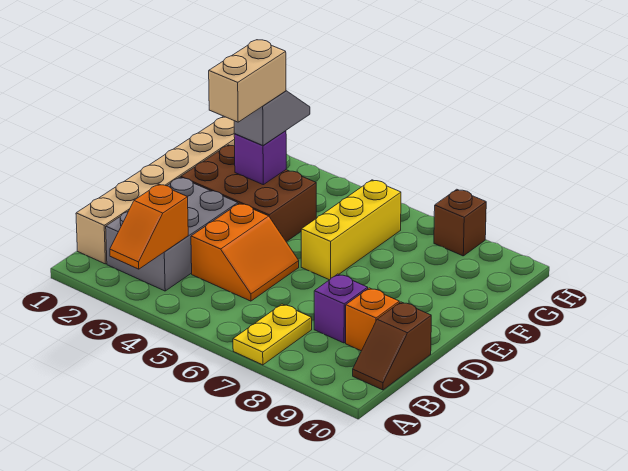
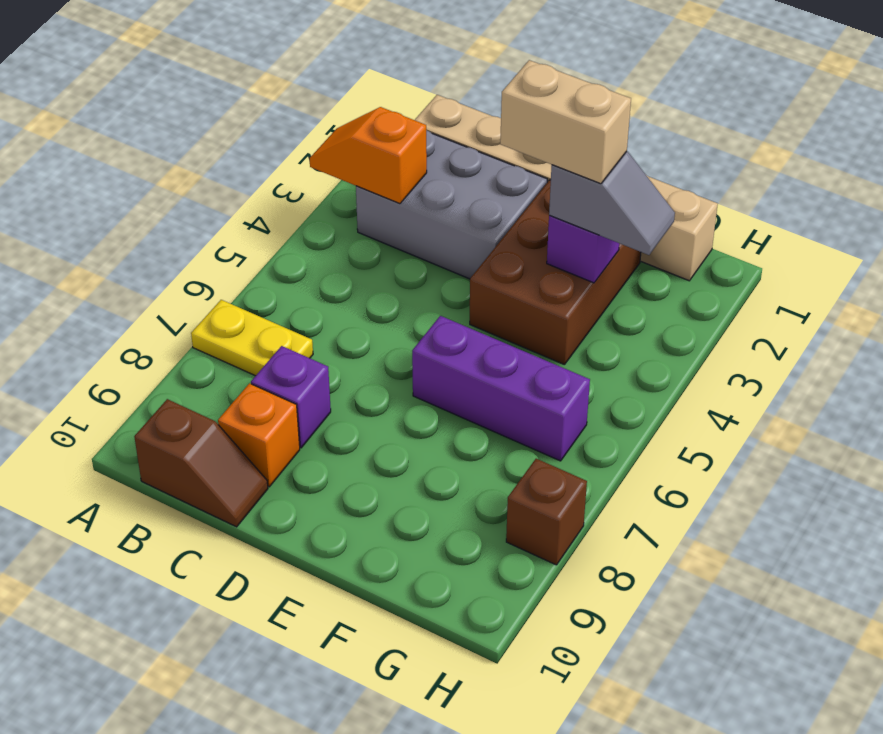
brown 1x2 slope [353,302,431,390] -> brown 1x2 slope turned to [134,399,268,527]
orange 2x2 slope [191,203,299,301] -> none
yellow 1x3 brick [301,180,401,280] -> purple 1x3 brick [412,316,590,461]

